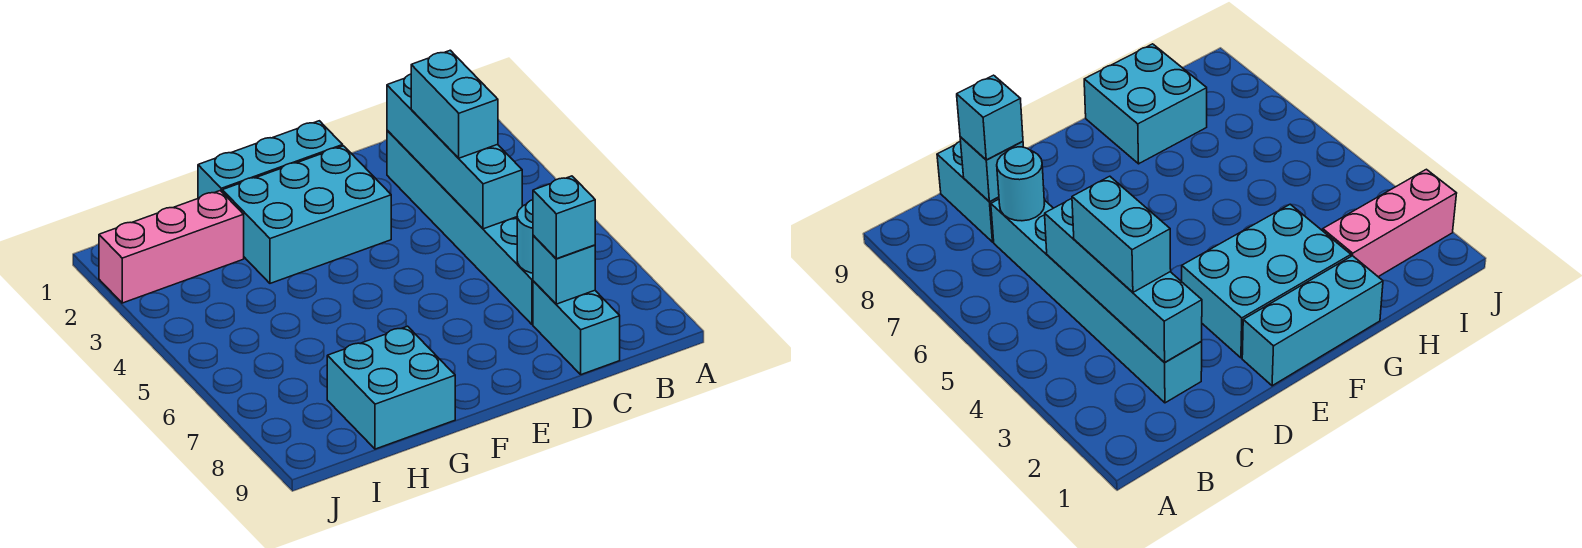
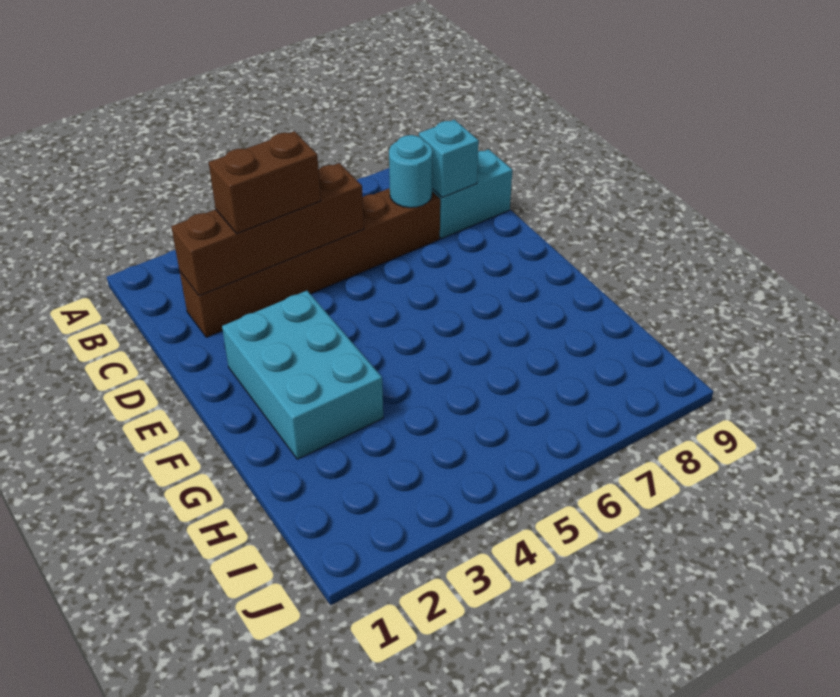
cyan 1x6 brick [387,130,533,324] -> brown 1x6 brick [180,188,440,337]
cyan 1x4 brick [387,74,522,229] -> brown 1x4 brick [171,163,364,296]
cyan 1x2 brick [411,50,498,158] -> brown 1x2 brick [209,131,321,234]
cyan 1x1 brick [533,176,595,259] -> none
cyan 1x3 brick [198,121,343,198] -> none
cyan 2x2 brick [327,326,455,449] -> none
pink 1x3 brick [99,191,244,303] -> none

